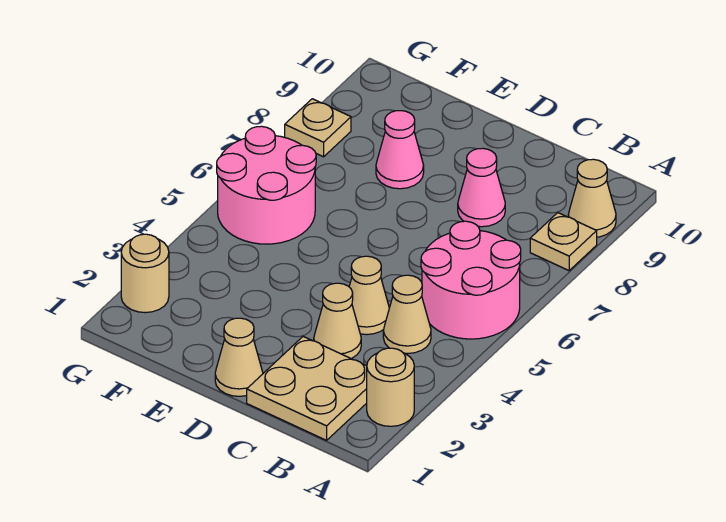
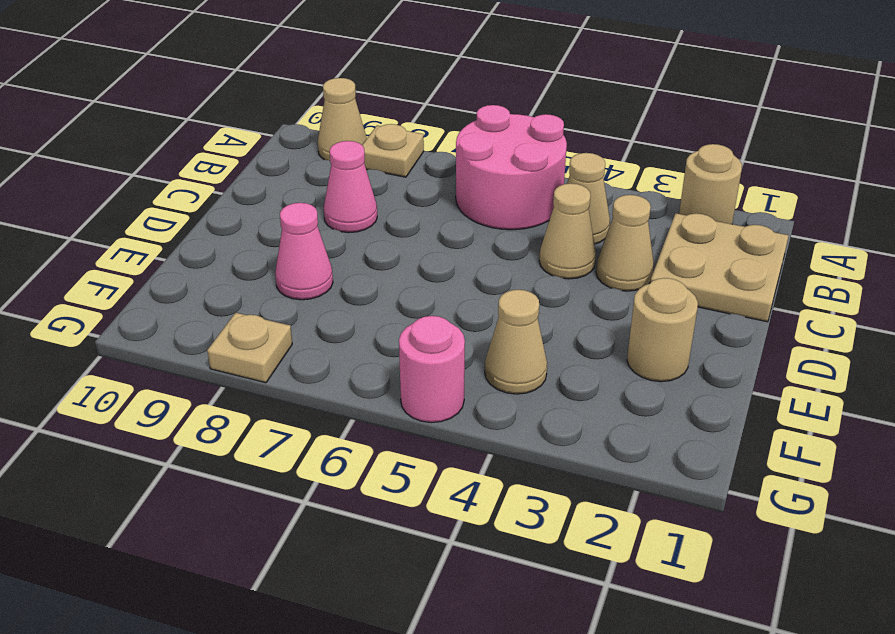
tan 1x1 cone [215,318,263,396] -> tan 1x1 cone moved to [485,290,547,394]
pink 2x2 round brick [217,126,316,244] -> pink 1x1 round brick [399,316,465,423]
tan 1x1 round brick [121,234,169,313] -> tan 1x1 round brick moved to [627,278,698,382]

